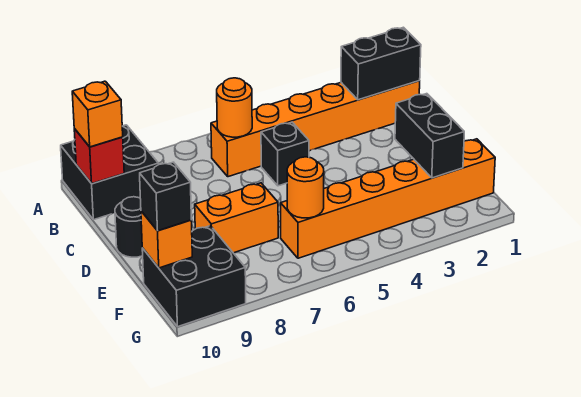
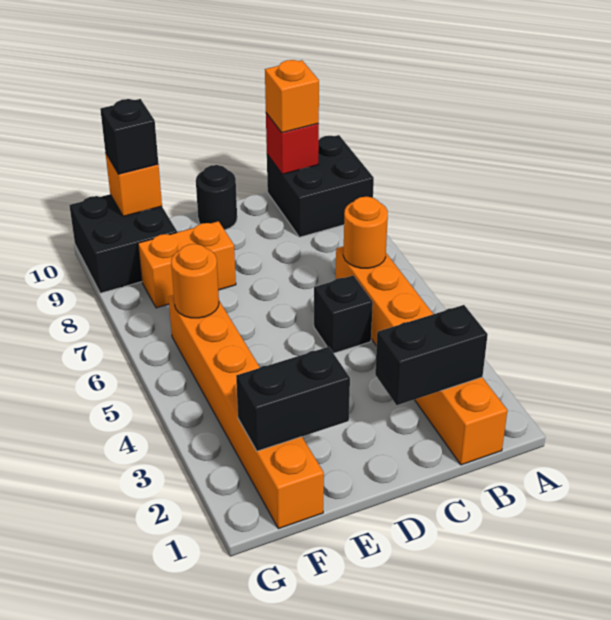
black 1x2 brick [341,27,421,100] -> black 1x2 brick turned to [375,305,488,405]
orange 1x2 brick [195,183,278,253] -> orange 1x2 brick turned to [138,221,236,308]

